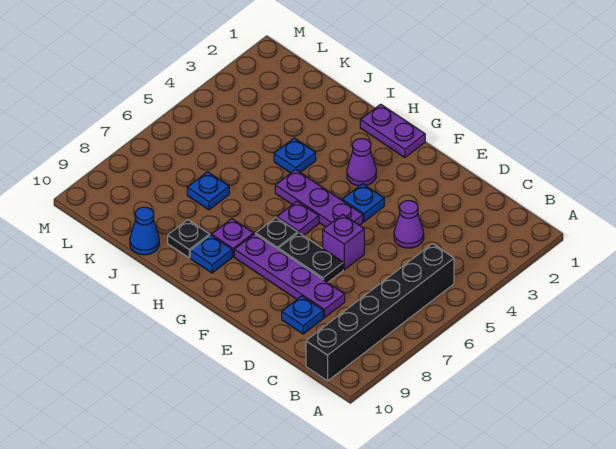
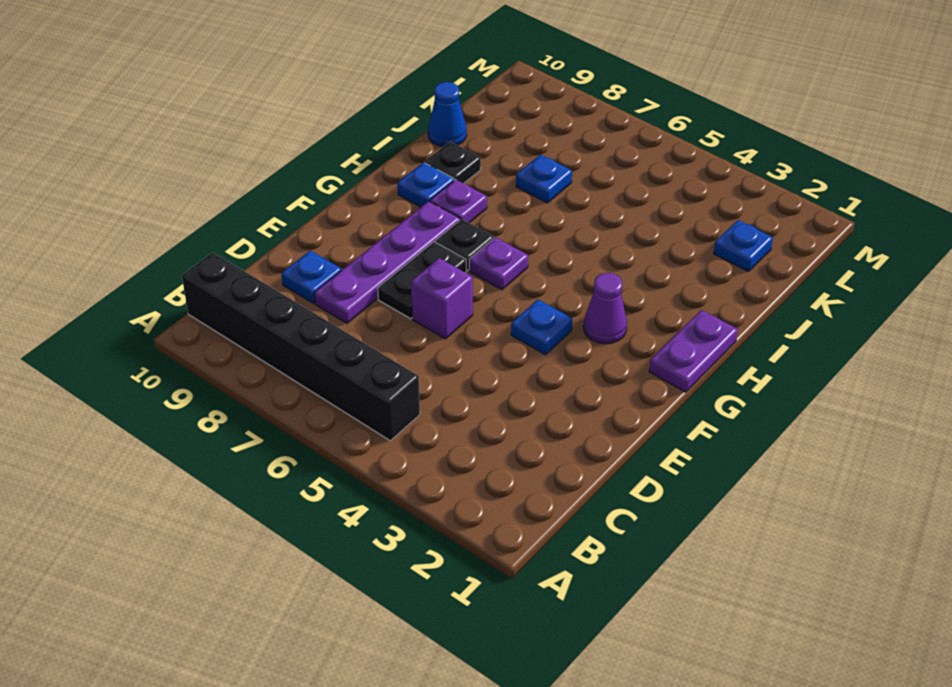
purple 1x1 cone [394,201,424,248] -> none
purple 1x3 plate [275,170,363,227] -> none
blue 1x1 plate [274,138,316,173] -> blue 1x1 plate moved to [714,220,773,272]

